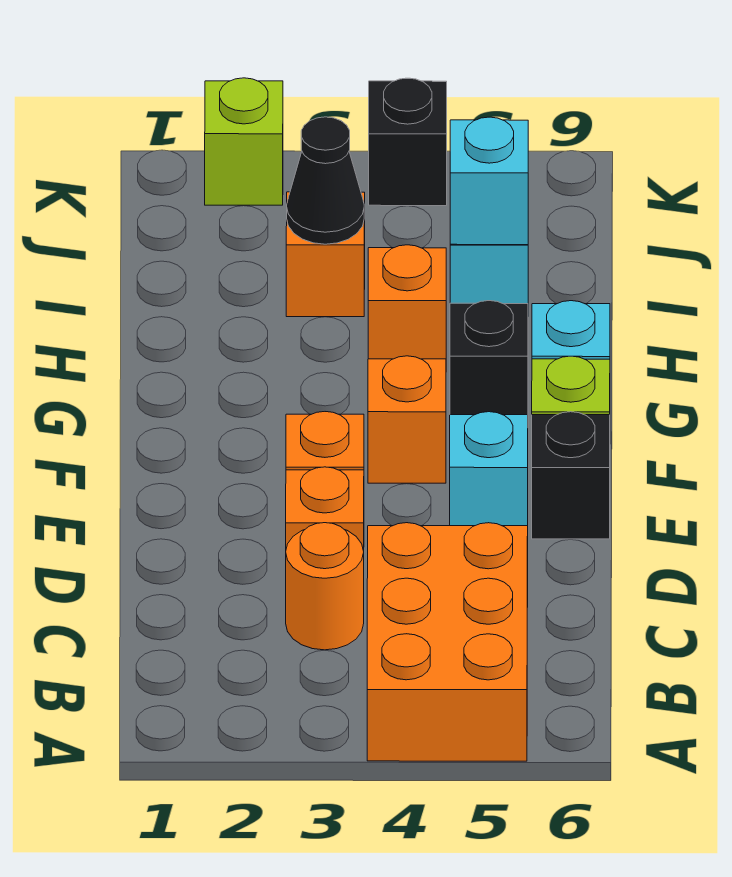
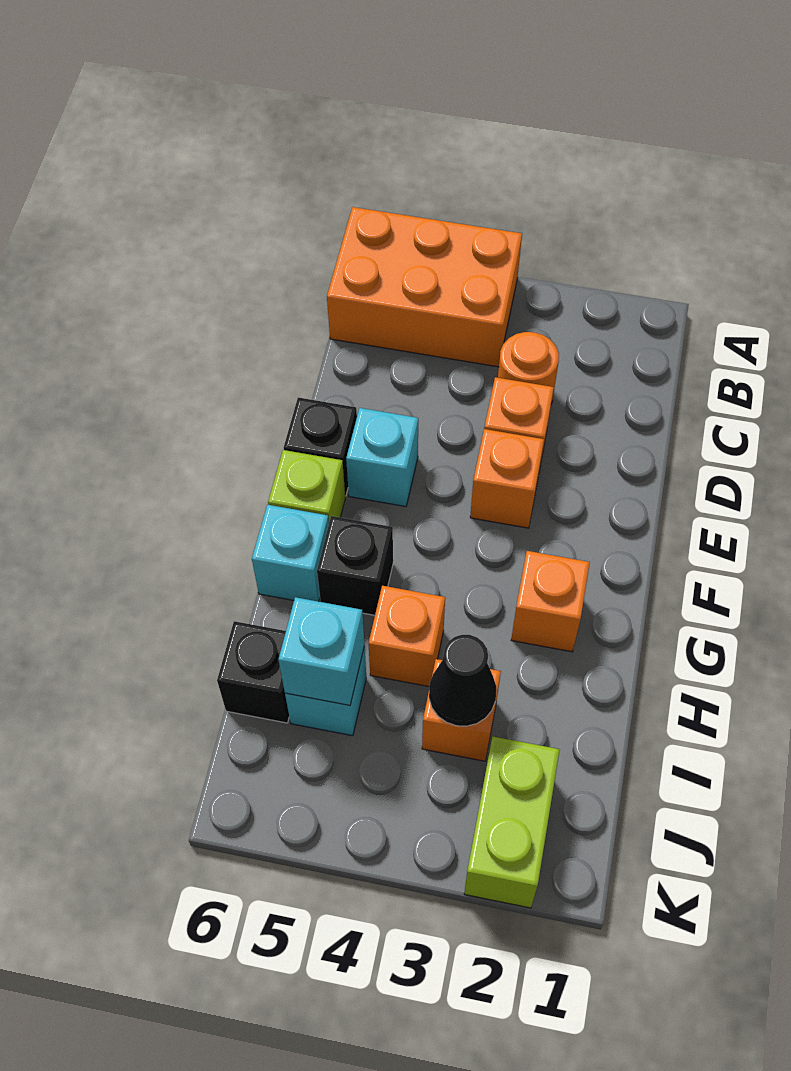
orange 2x3 brick [367,523,528,761] -> orange 2x3 brick turned to [327,207,522,367]
orange 1x1 brick [368,356,446,483] -> orange 1x1 brick moved to [511,551,590,652]
lime 1x1 brick [205,78,283,205] -> lime 1x2 brick [464,737,560,908]
black 1x1 brick [369,78,447,206] -> black 1x1 brick moved to [217,621,289,723]

